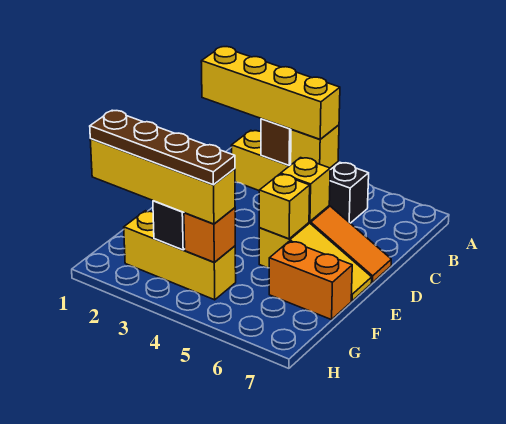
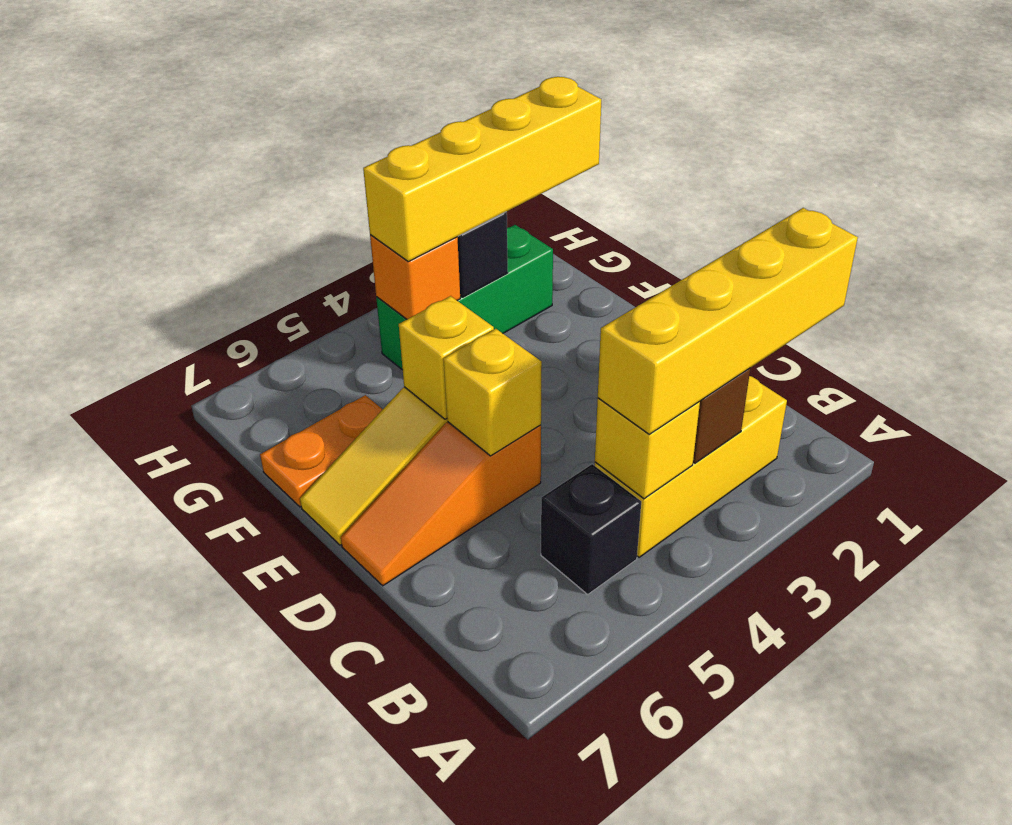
orange 1x2 brick [269,241,352,320] -> orange 1x2 plate [260,395,383,507]
brown 1x4 plate [90,110,235,185] -> none
yellow 1x3 brick [124,211,236,300] -> green 1x3 brick [376,225,553,370]

